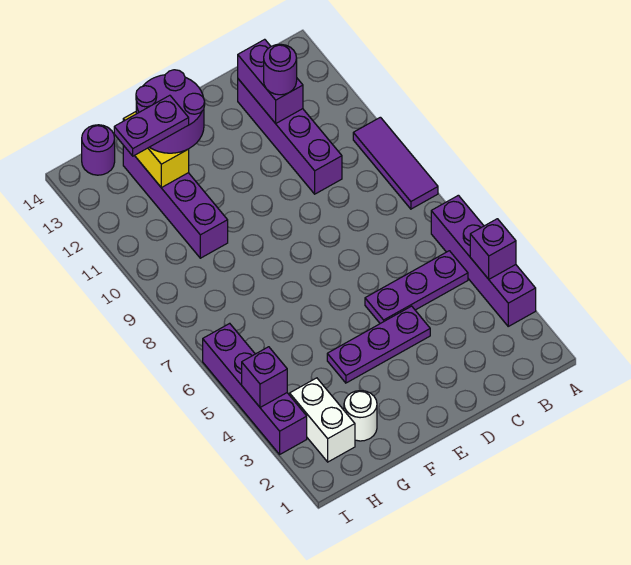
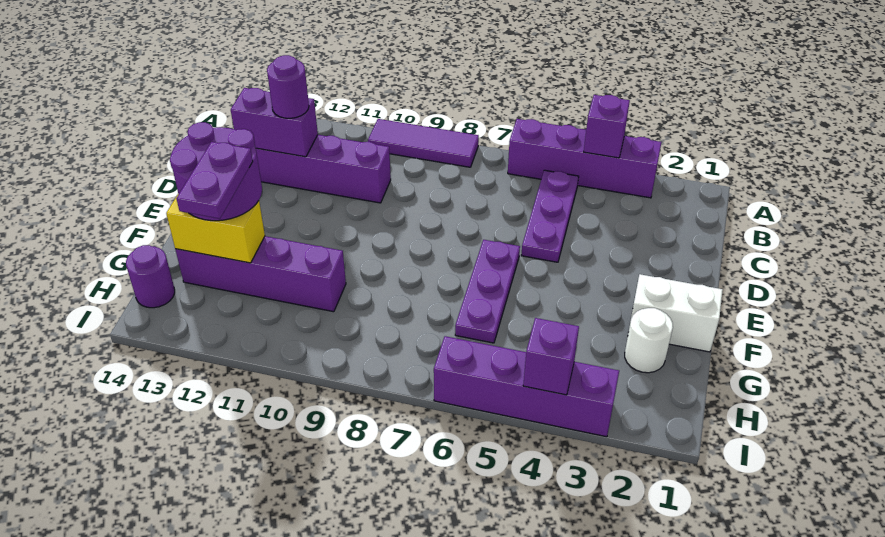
purple 1x3 plate [327,306,430,383] -> purple 1x3 plate moved to [455,240,520,343]
white 1x2 brick [290,378,355,462] -> white 1x2 brick moved to [631,274,723,352]

